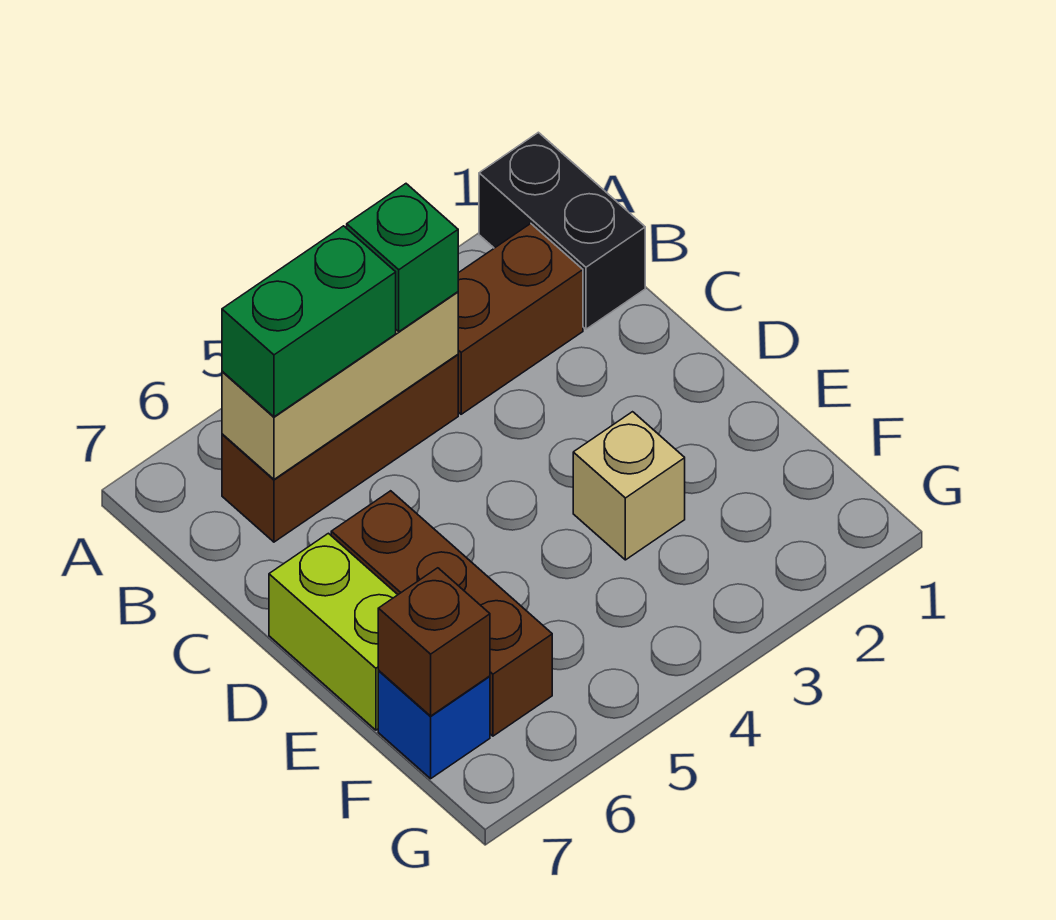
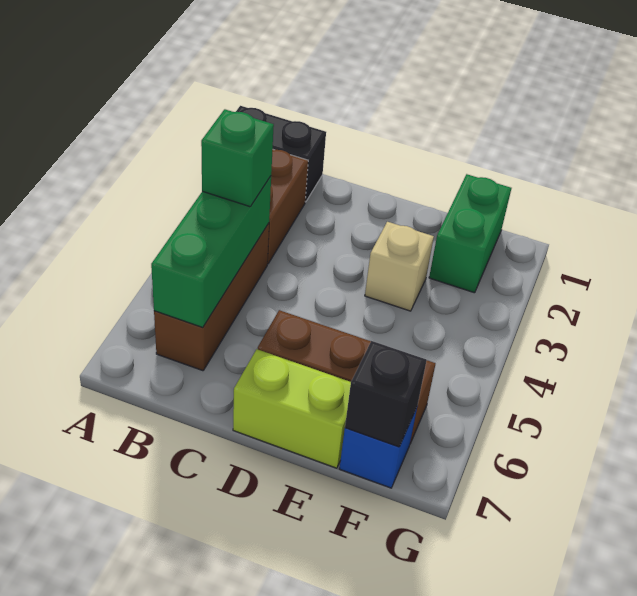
tan 1x3 brick [222,292,458,479] -> green 1x3 brick [151,176,271,327]
green 1x2 brick [222,226,396,417] -> green 1x2 brick moved to [429,174,511,293]
brown 1x1 brick [378,568,490,716] -> black 1x1 brick [345,341,427,447]

